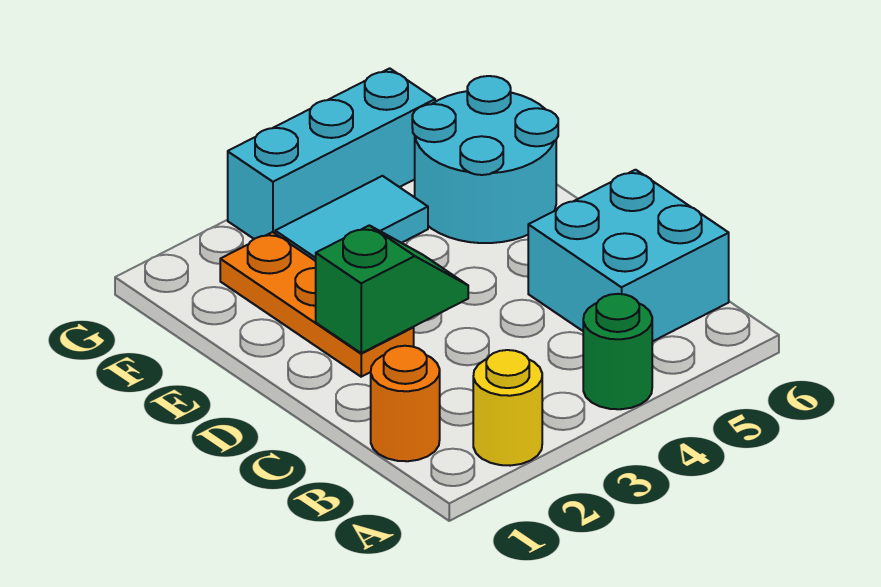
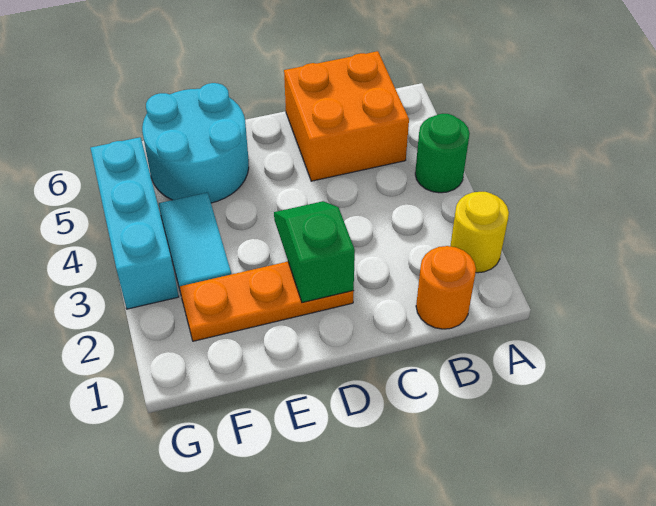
cyan 2x2 brick [528,170,729,342] -> orange 2x2 brick [284,51,409,181]

